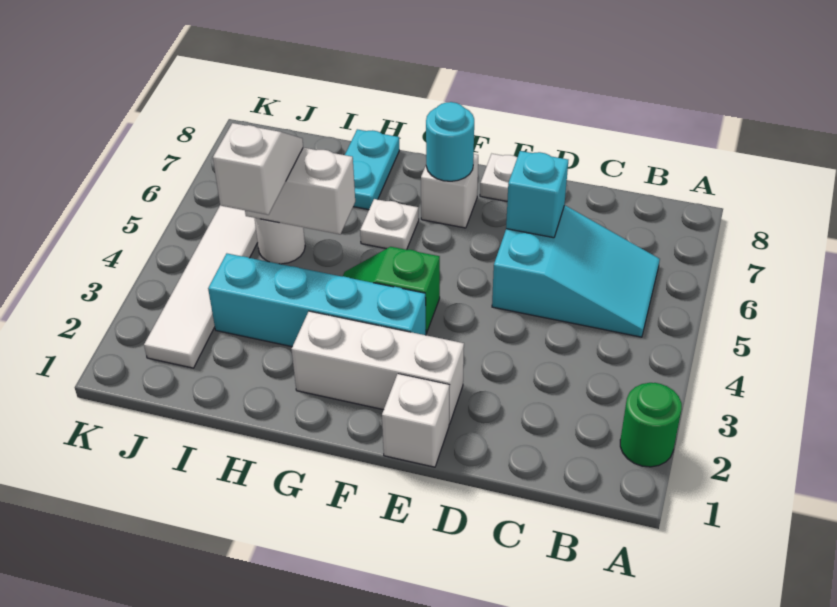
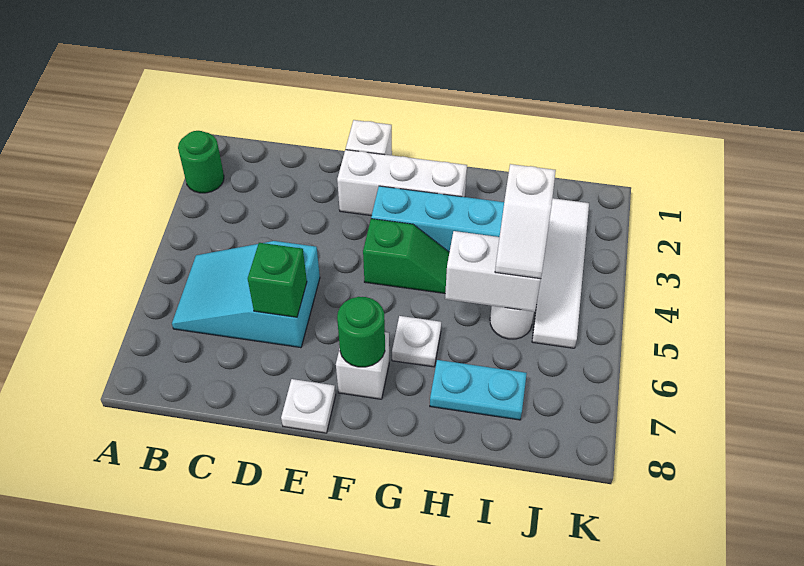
cyan 1x1 brick [506,151,568,238] -> green 1x1 brick [248,243,307,317]
cyan 1x1 round brick [426,102,474,181] -> green 1x1 round brick [337,297,385,367]
cyan 1x2 plate [345,129,399,210] -> cyan 1x2 plate turned to [430,360,527,420]

